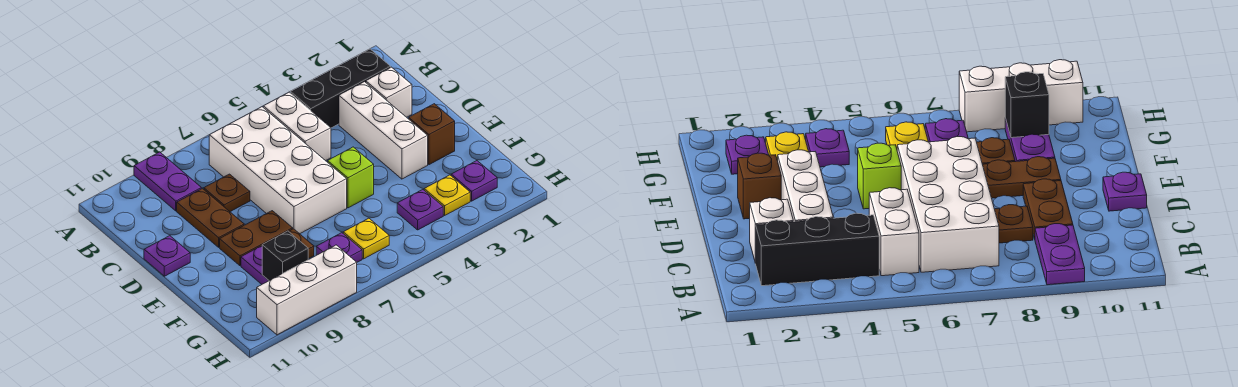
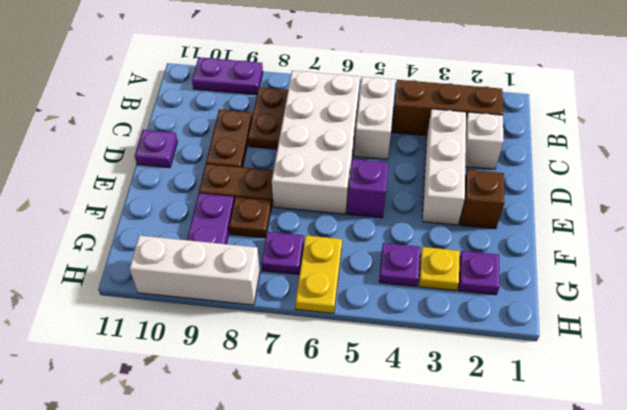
purple 1x2 plate [134,152,201,211] -> purple 1x2 plate turned to [192,57,263,95]
black 1x3 brick [290,49,391,128] -> brown 1x3 brick [392,80,503,136]
brown 1x1 plate [204,174,250,212] -> brown 1x2 plate [248,87,288,149]
lime 1x1 brick [328,147,374,208] -> purple 1x1 brick [347,159,388,218]
yellow 1x1 plate [343,218,389,259] -> yellow 1x2 plate [296,235,342,313]
black 1x1 brick [262,231,308,281] -> none

